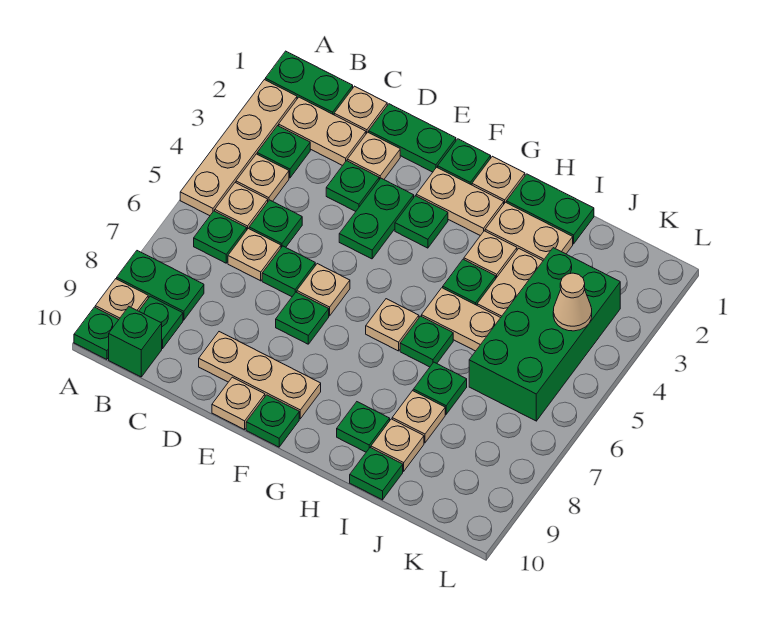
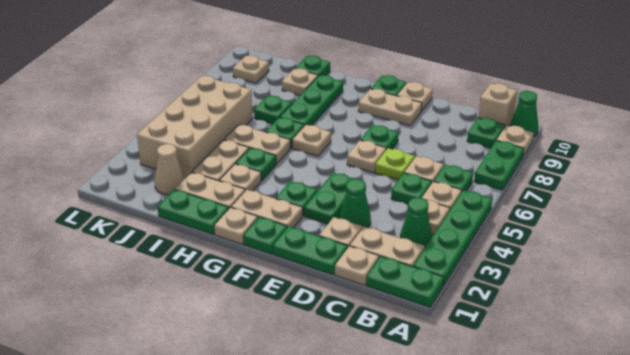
tan 1x4 plate [180,80,297,216] -> green 1x4 plate [413,190,492,286]
green 1x2 plate [117,251,204,320] -> green 1x2 plate turned to [474,141,524,190]
green 1x1 plate [74,307,119,359] -> green 1x1 cone [510,91,539,137]
green 1x1 plate [257,126,310,178] -> green 1x1 cone [400,198,432,248]
green 1x1 brick [109,307,162,377] -> tan 1x1 brick [478,84,517,126]
green 1x1 plate [326,161,379,211] -> green 1x1 cone [340,179,371,228]
green 1x1 plate [262,246,315,297] -> lime 1x1 plate [375,148,415,180]
tan 1x3 plate [199,332,321,419] -> tan 1x2 plate [358,89,422,126]
green 1x1 plate [337,402,390,452] -> green 1x3 plate [280,75,343,126]
tan 1x1 plate [392,391,445,443] -> tan 1x1 plate moved to [233,55,269,83]
green 2x4 brick [469,248,620,421] -> tan 2x4 brick [137,76,253,178]
tan 1x1 cone [553,273,592,331] -> tan 1x1 cone moved to [155,144,185,195]

